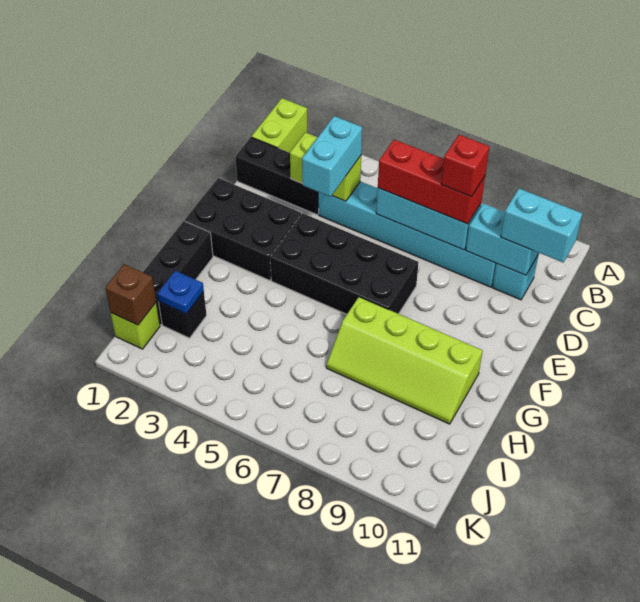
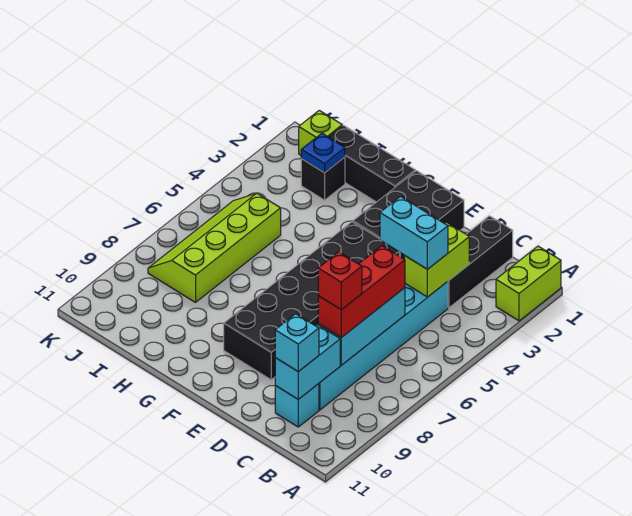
lime 1x2 brick [252,98,308,153] -> lime 1x2 brick turned to [496,246,561,321]
cyan 1x2 brick [501,189,582,262] -> cyan 1x1 brick [275,314,319,372]
black 2x4 brick [270,213,419,314] -> black 2x6 brick [224,222,399,380]
lime 2x4 slope [326,297,483,424] -> lime 2x4 slope moved to [148,193,281,302]
brown 1x1 brick [105,264,156,325] -> none

